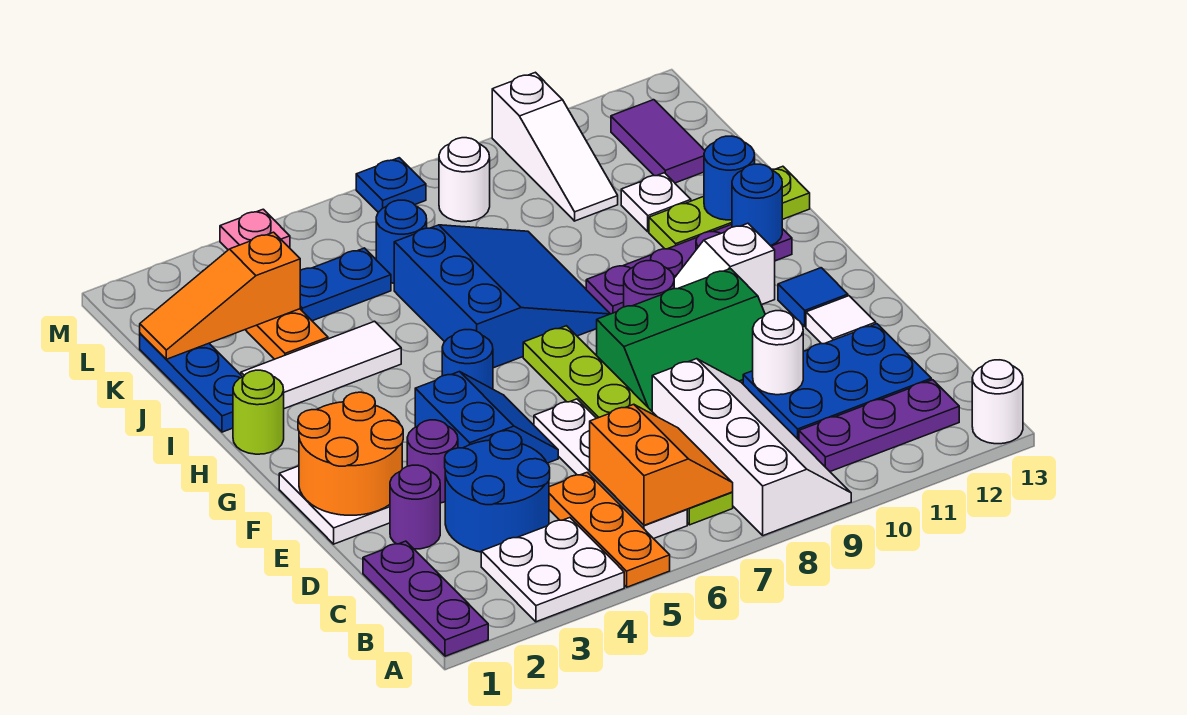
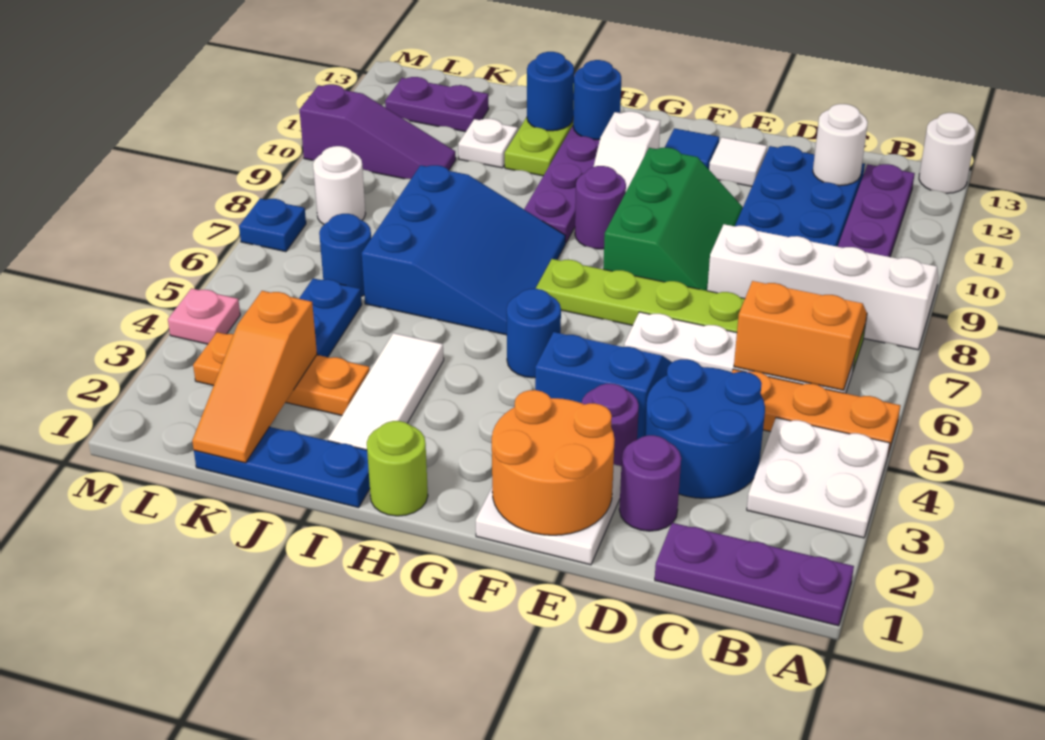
white 1x1 round brick [753,311,803,395] -> white 1x1 round brick moved to [813,104,868,186]
blue 3x3 slope [394,225,610,368] -> blue 3x3 slope turned to [362,165,566,335]
white 1x3 slope [492,72,618,221] -> purple 1x3 slope [300,84,456,179]
purple 1x2 tile [611,100,705,183] -> purple 1x2 plate [385,77,489,132]

